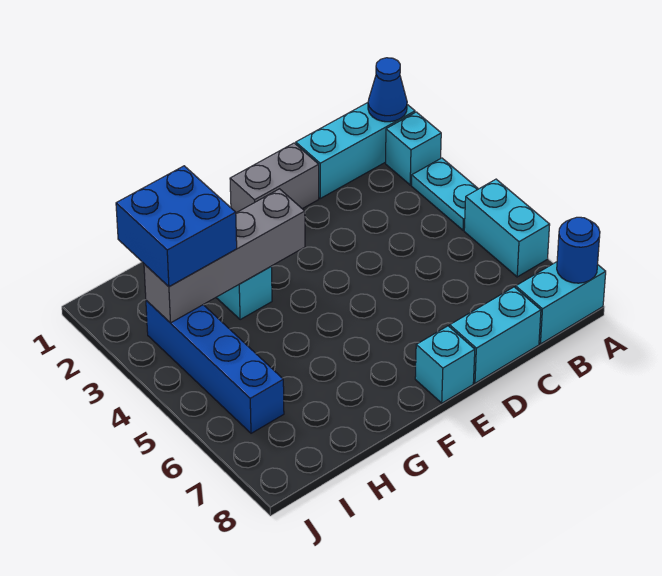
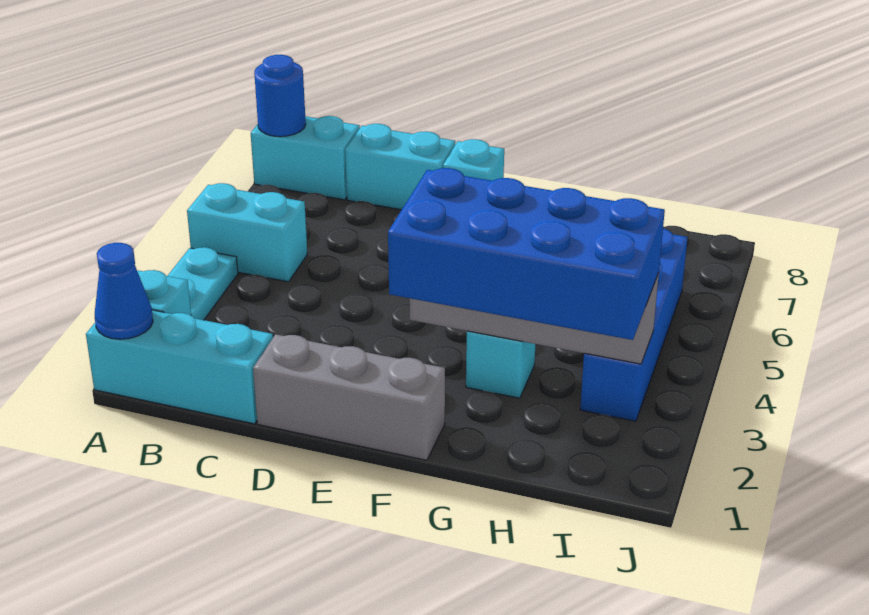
cyan 1x2 brick [464,179,550,277] -> cyan 1x2 brick turned to [187,183,307,282]
grey 1x2 brick [230,143,319,213] -> grey 1x3 brick [253,334,445,460]
blue 2x2 brick [116,166,237,286] -> blue 2x4 brick [388,168,665,340]

